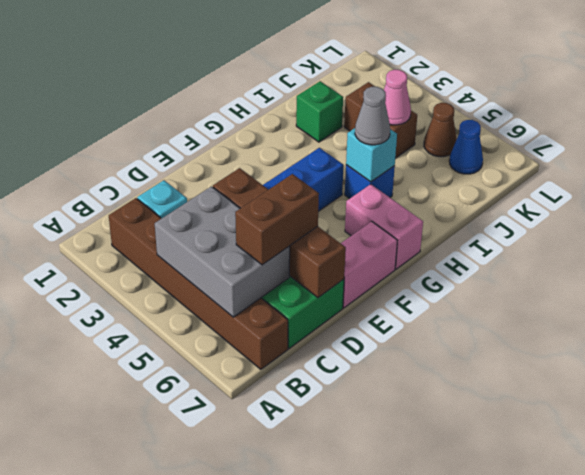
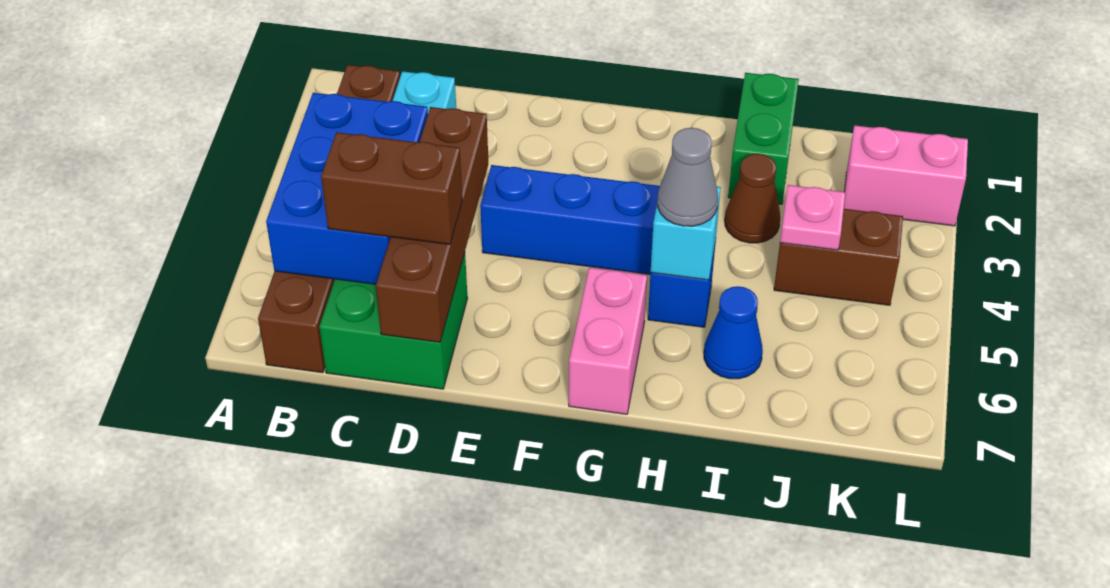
grey 2x3 brick [155,186,290,317] -> blue 2x3 brick [266,93,428,284]
pink 1x2 brick [341,221,398,308] -> pink 1x2 brick moved to [844,125,968,226]
green 1x1 brick [296,81,343,142] -> green 1x2 brick [728,73,799,204]
brown 1x2 brick [344,82,417,158] -> brown 1x2 brick turned to [774,209,903,305]
pink 1x1 cone [384,70,411,125] -> pink 1x1 plate [780,185,845,250]
brown 1x1 cone [424,103,457,157] -> brown 1x1 cone moved to [725,154,780,243]
blue 1x1 cone [449,120,483,174] -> blue 1x1 cone moved to [704,286,763,379]

